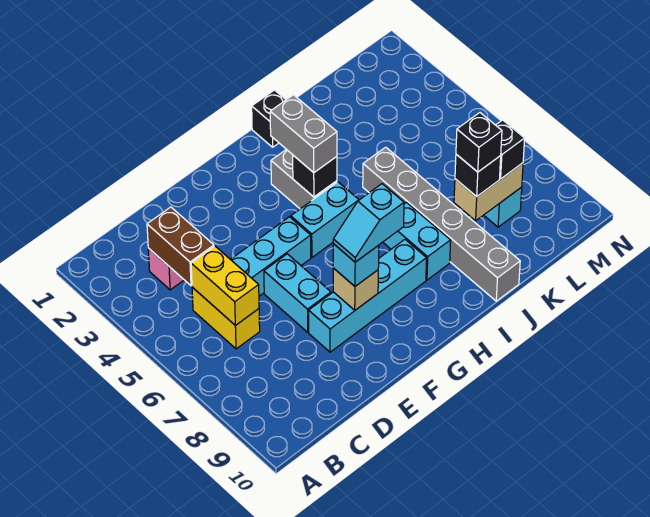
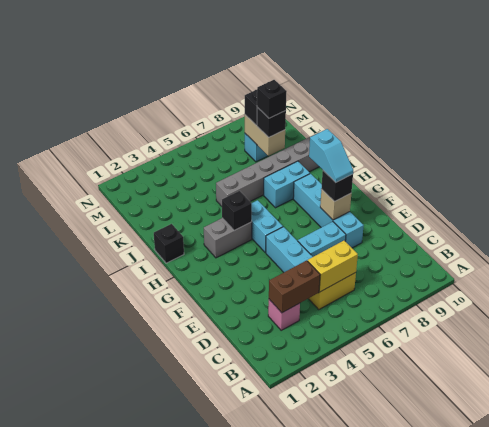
cyan 1x1 brick [333,244,379,286] -> black 1x1 brick [321,171,353,202]
grey 1x2 brick [270,95,337,173] -> none

